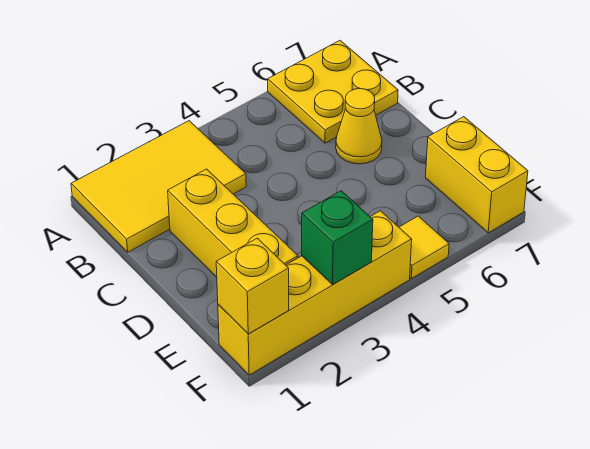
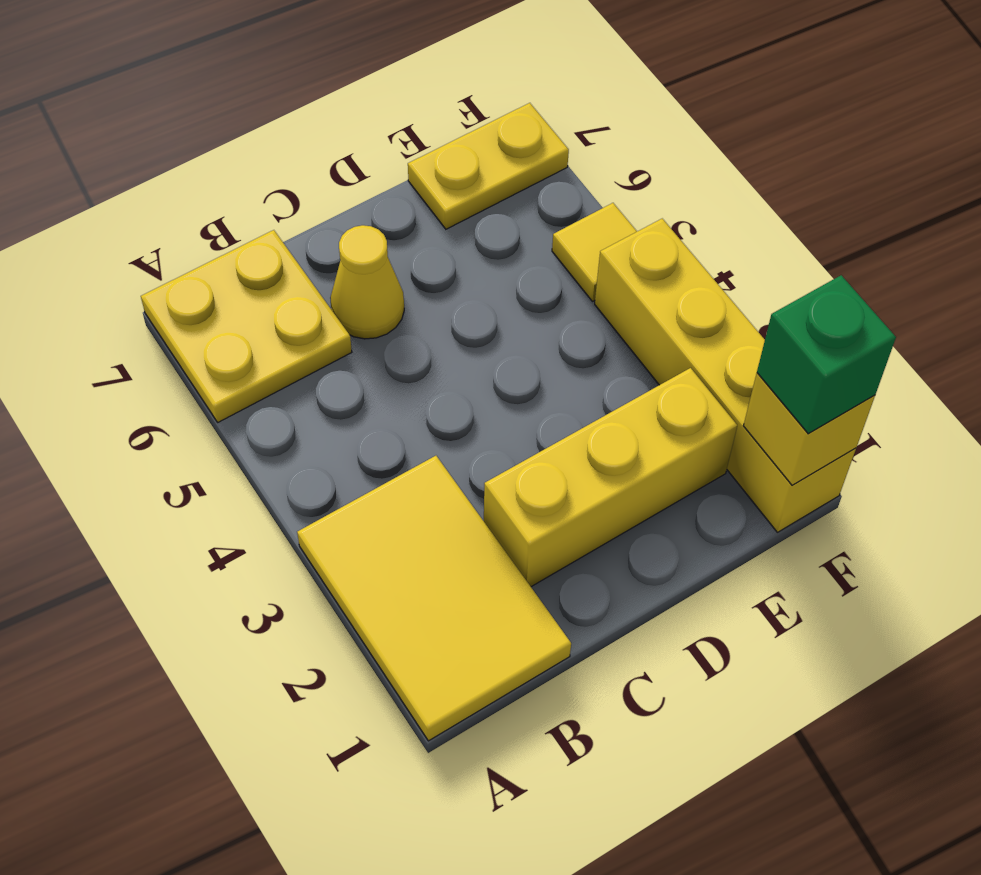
yellow 1x2 brick [426,117,528,233] -> yellow 1x2 plate [408,103,569,229]
green 1x1 brick [302,191,373,285] -> green 1x1 brick moved to [757,275,896,434]

